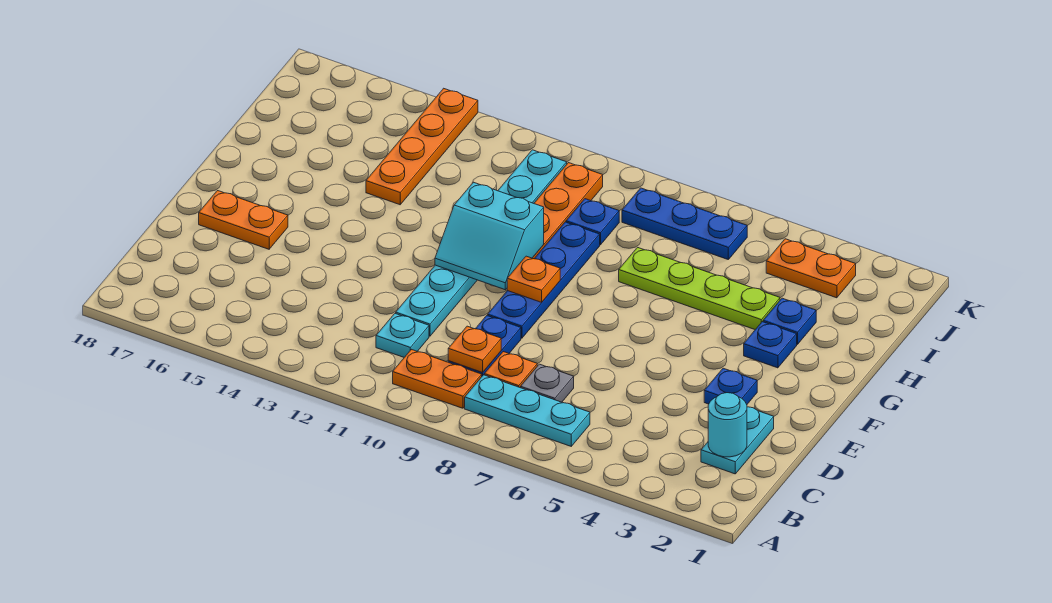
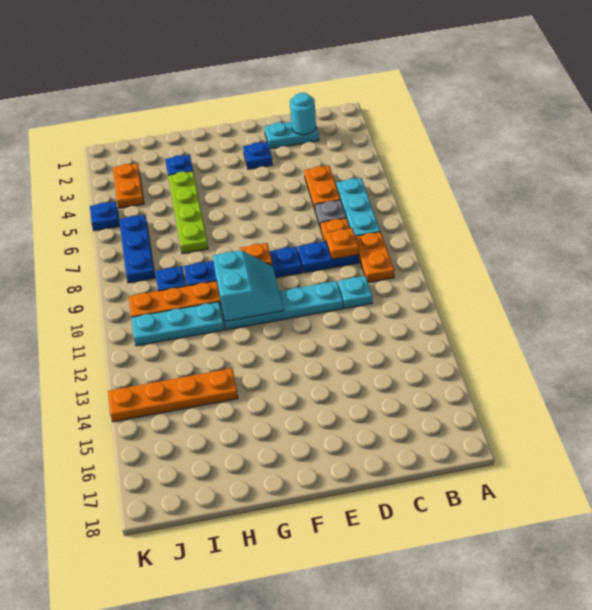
orange 1x2 plate [199,191,288,249] -> orange 1x2 plate moved to [304,166,340,210]
blue 1x1 plate [744,322,797,368] -> blue 1x1 plate moved to [90,202,119,231]

